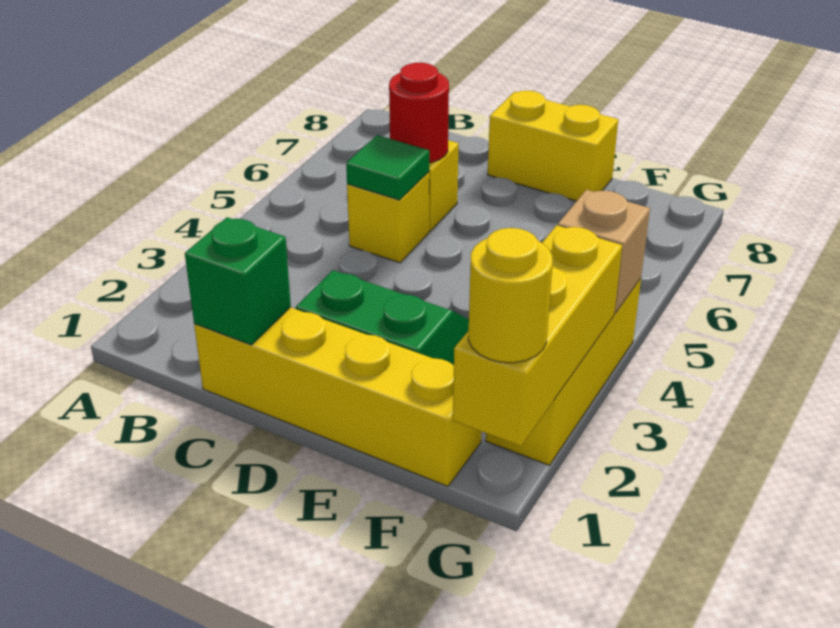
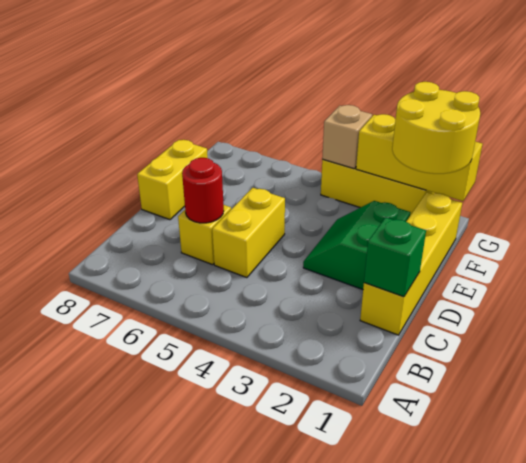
yellow 1x1 brick [347,172,429,263] -> yellow 1x2 brick [212,188,285,278]
green 1x1 tile [346,135,429,200] -> none
yellow 1x1 round brick [468,228,553,363] -> yellow 2x2 round brick [392,82,480,174]

